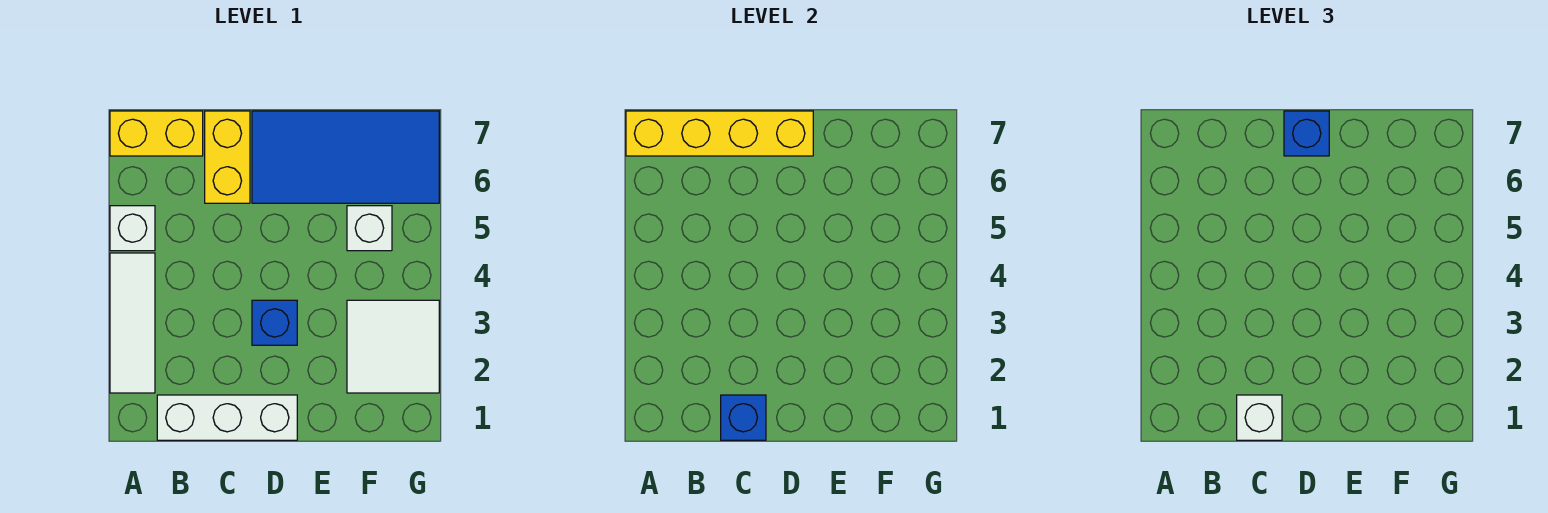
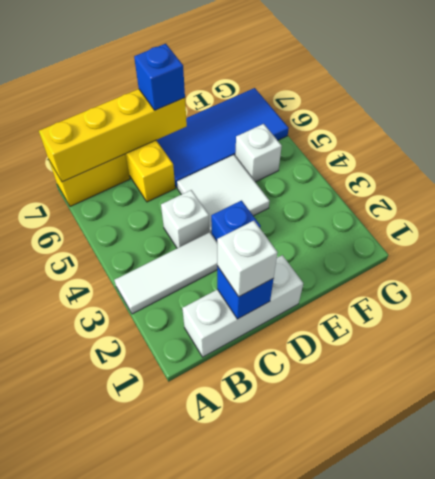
white 1x3 tile [110,253,155,393] -> white 1x3 tile turned to [115,232,217,314]
white 1x1 brick [110,206,155,251] -> white 1x1 brick moved to [161,190,209,248]
white 2x2 tile [347,300,439,393] -> white 2x2 tile moved to [177,155,270,234]

